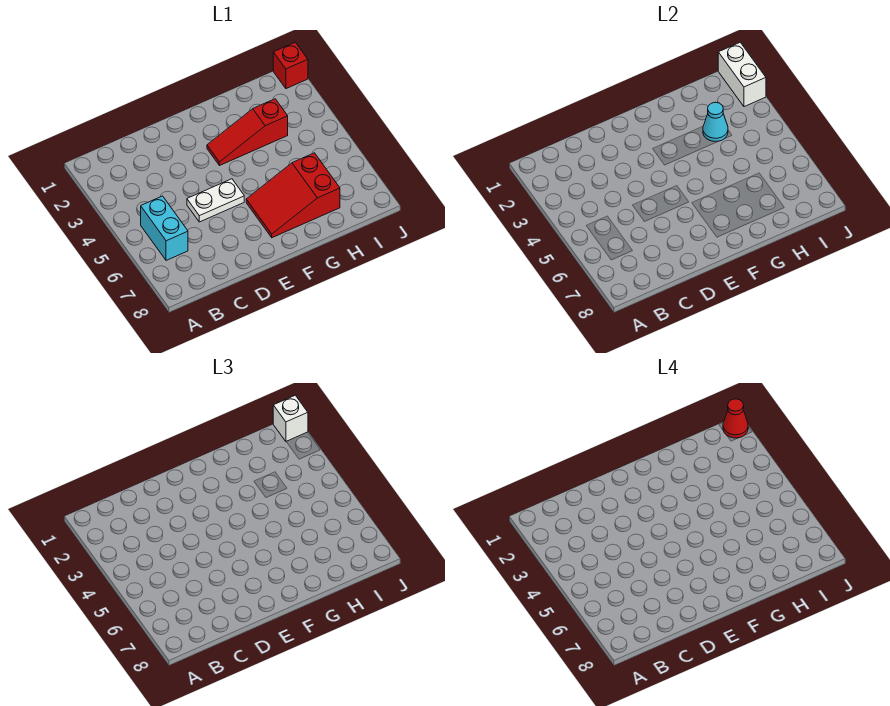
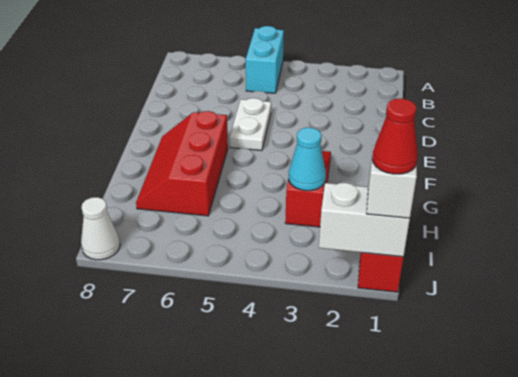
cyan 1x2 brick [141,196,188,260] -> cyan 1x2 brick turned to [246,26,284,93]
red 2x3 slope [246,153,340,238] -> red 2x3 slope turned to [136,111,228,216]
none -> white 1x1 cone [81,197,120,260]

